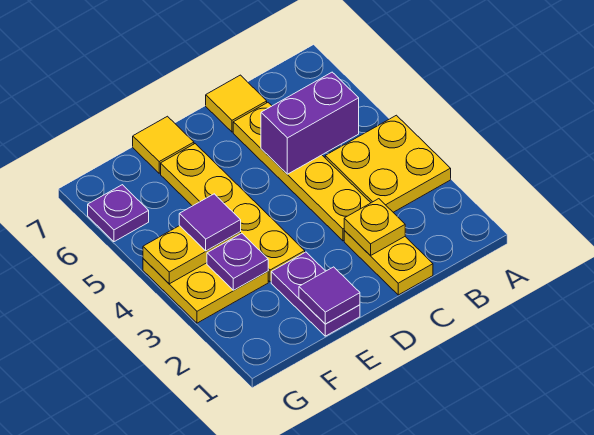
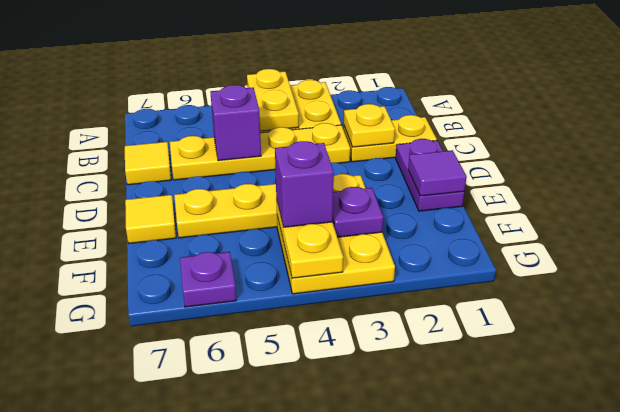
none -> yellow 1x2 plate [247,69,299,131]
purple 1x2 brick [261,72,359,174] -> purple 1x1 brick [210,85,261,161]
purple 1x2 plate [271,252,360,336] -> purple 1x2 plate turned to [396,139,464,211]
purple 1x1 tile [179,194,241,251] -> purple 1x1 brick [275,141,334,227]

